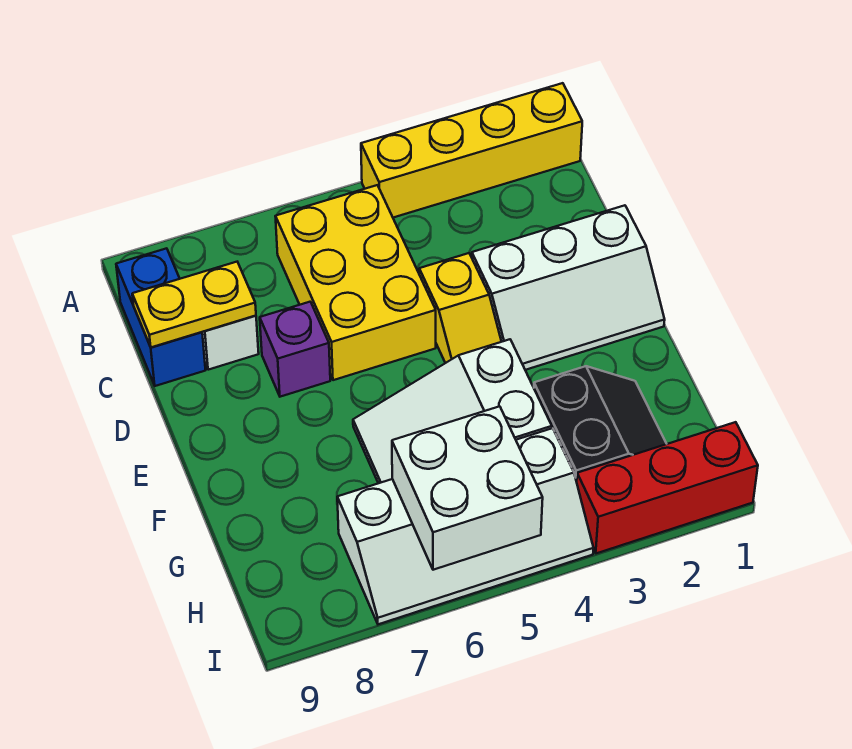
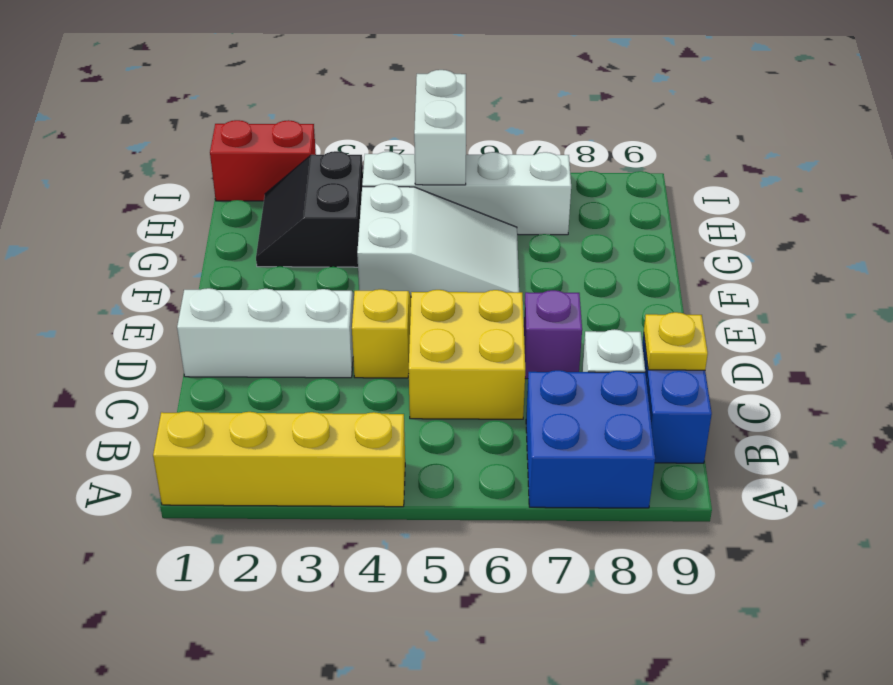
none -> blue 2x2 brick [526,370,655,508]
yellow 2x3 brick [275,185,436,380] -> yellow 2x2 brick [408,290,525,419]
yellow 1x2 plate [132,262,256,347] -> yellow 1x1 plate [644,312,708,370]
white 2x2 brick [392,406,543,570] -> white 1x2 brick [414,70,466,185]
red 1x3 brick [577,422,758,553] -> red 1x2 brick [210,120,316,201]

